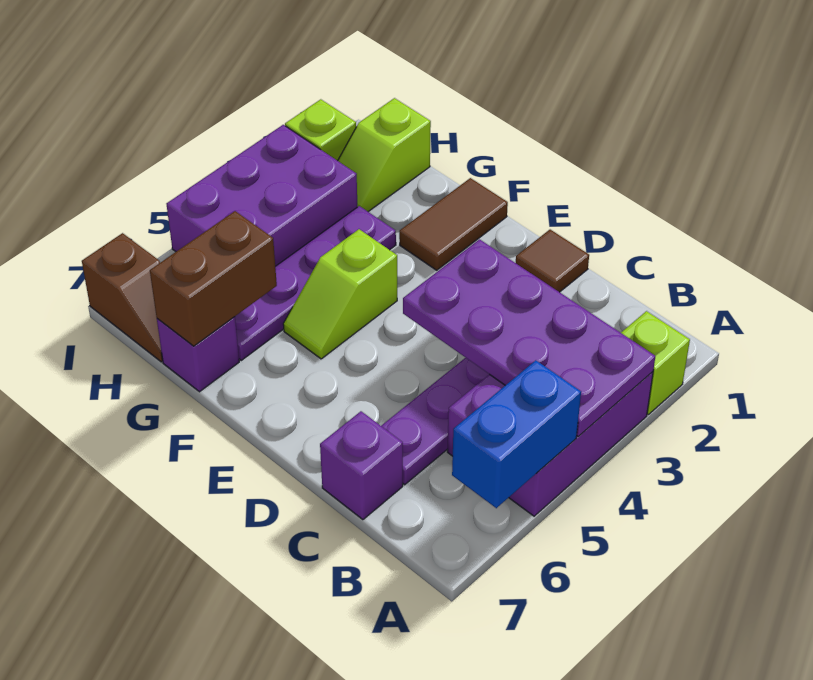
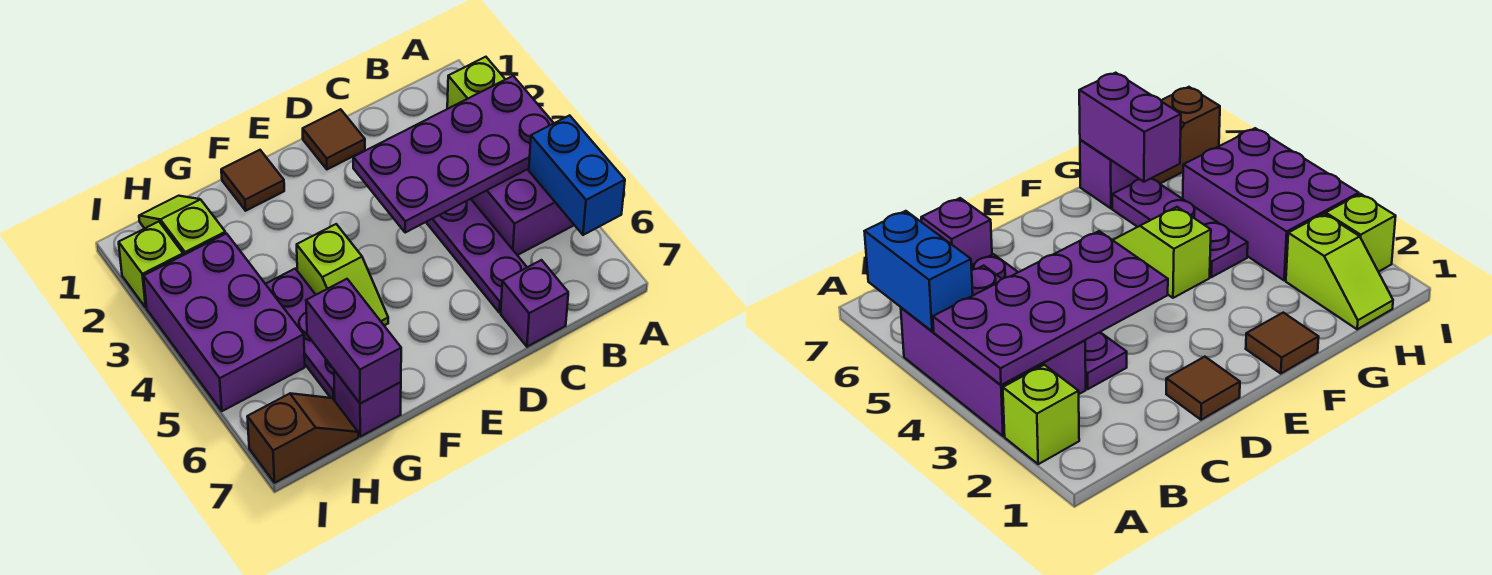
brown 1x2 tile [399,178,508,270] -> brown 1x1 tile [221,150,284,211]
purple 1x4 plate [235,206,396,360] -> purple 1x3 plate [266,269,335,401]
brown 1x2 brick [150,211,277,346] -> purple 1x2 brick [306,279,401,404]
lime 1x2 slope [338,98,431,212] -> lime 1x2 slope turned to [139,196,226,255]

